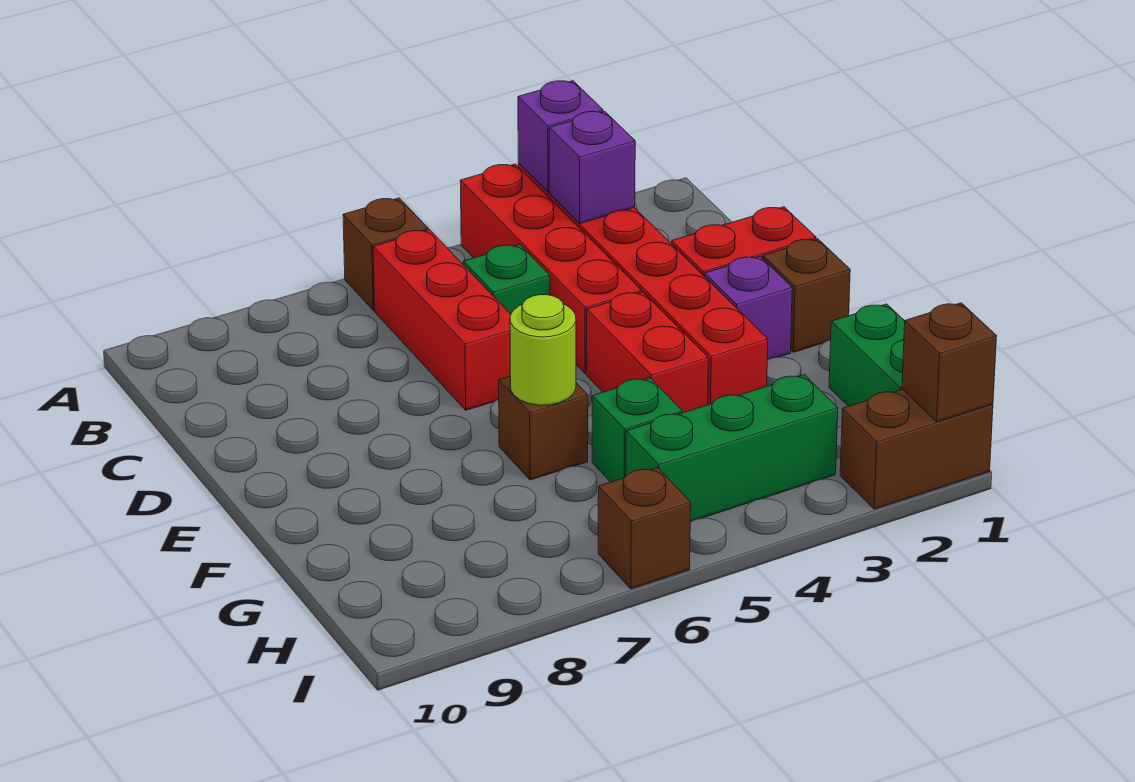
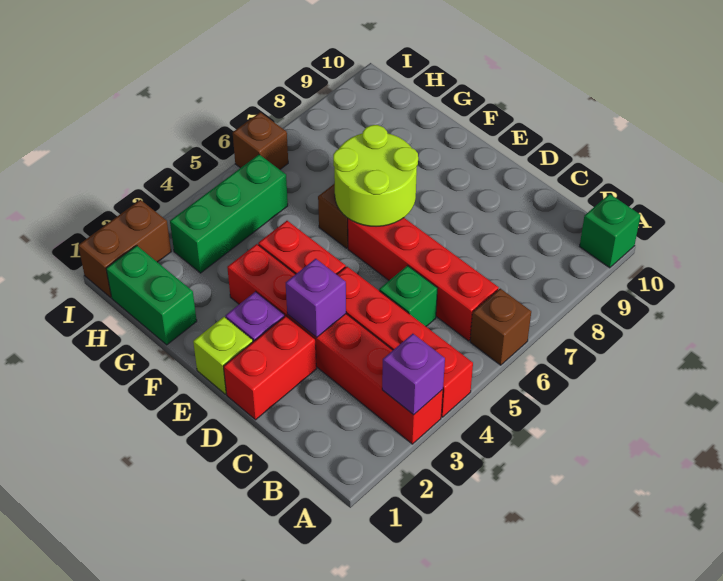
purple 1x1 brick [549,111,635,223] -> purple 1x1 brick moved to [286,259,346,337]
red 1x3 brick [373,230,511,410] -> red 1x4 brick [348,218,499,341]
brown 1x1 brick [763,239,850,352] -> lime 1x1 brick [193,317,253,394]
lime 1x1 round brick [510,295,576,405] -> lime 2x2 round brick [333,125,418,226]
green 1x1 brick [592,378,682,482] -> green 1x1 brick moved to [580,194,641,268]
brown 1x1 brick [902,303,997,422] -> none

